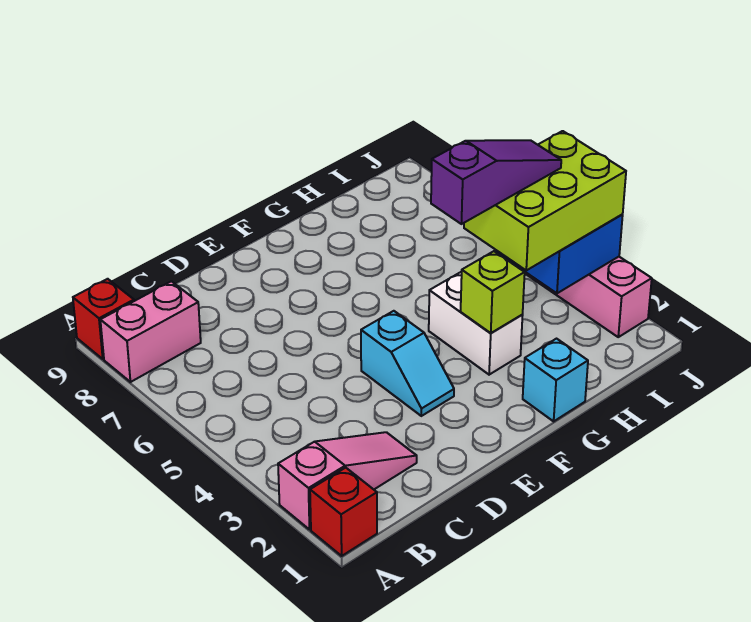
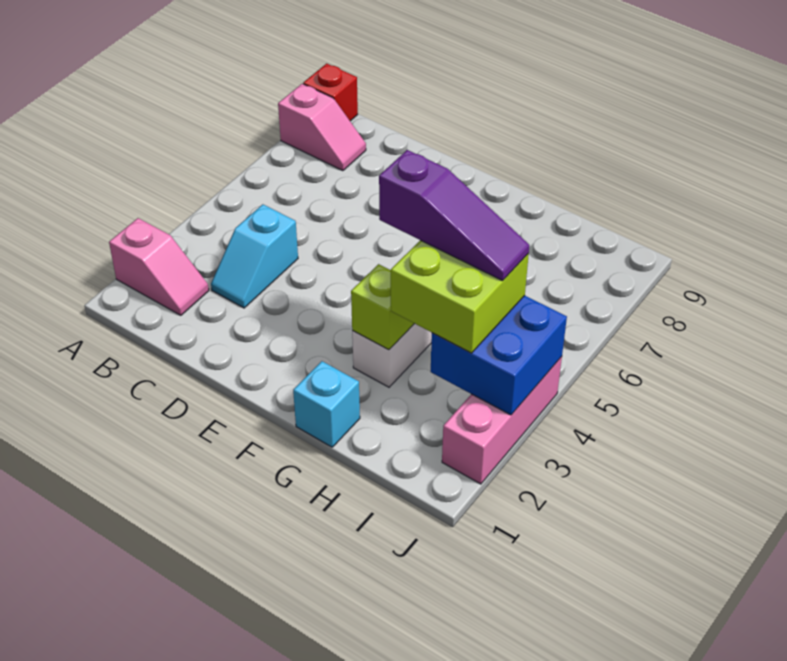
red 1x1 brick [310,468,377,556] -> none
pink 1x3 slope [278,432,417,530] -> pink 1x2 slope [109,218,209,315]
pink 1x2 brick [100,281,201,382] -> pink 1x2 slope [278,84,366,171]
cyan 1x2 slope [361,311,454,416] -> cyan 1x2 slope moved to [211,204,298,308]
lime 2x3 brick [464,131,626,270] -> lime 2x2 brick [391,240,529,353]

